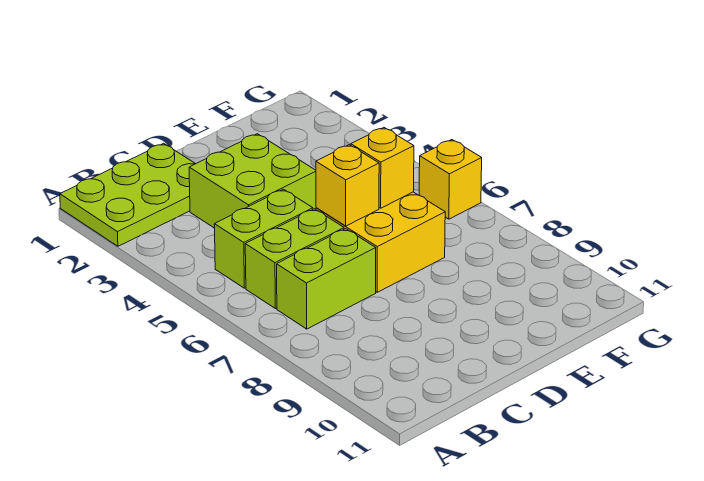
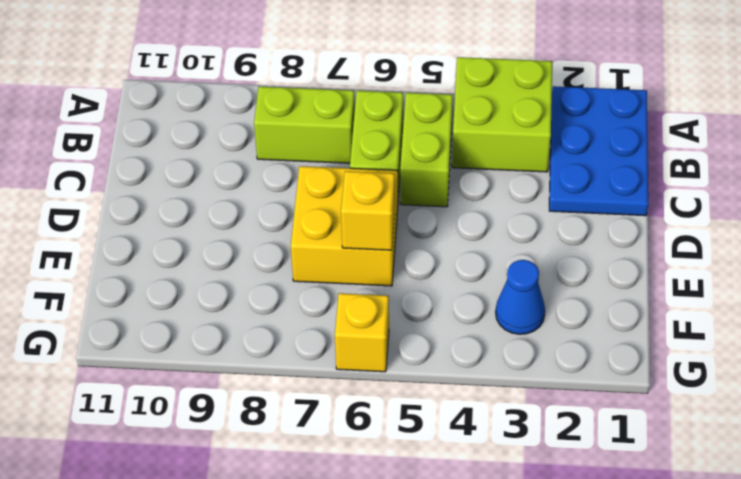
lime 2x3 plate [60,143,195,246] -> blue 2x3 plate [549,86,648,216]
lime 1x2 brick [277,229,376,329] -> lime 1x2 brick turned to [254,86,355,163]
lime 2x2 brick [189,134,316,228] -> lime 2x2 brick moved to [452,57,552,172]
yellow 1x1 brick [316,145,379,226] -> none
none -> blue 1x1 cone [496,260,545,334]

